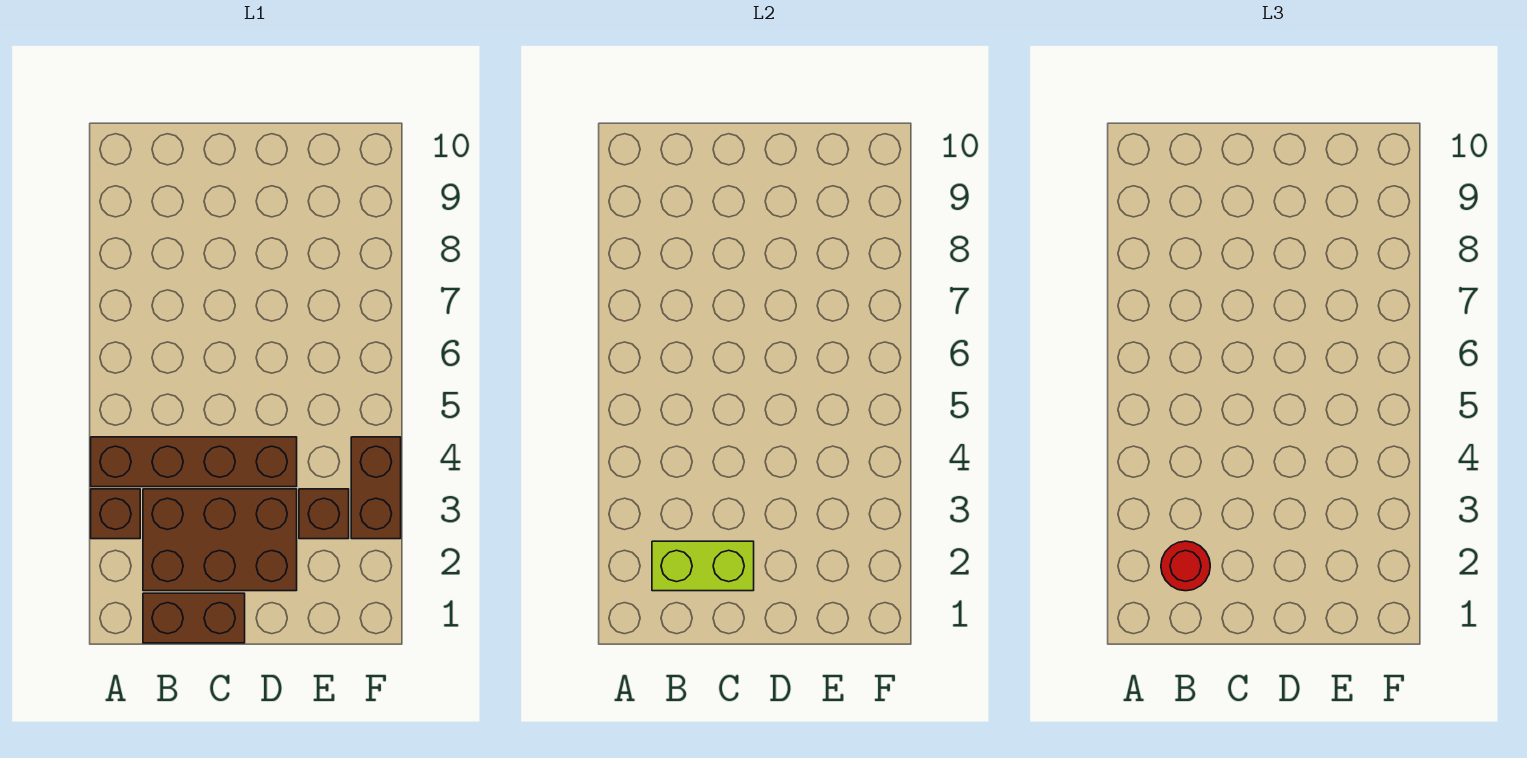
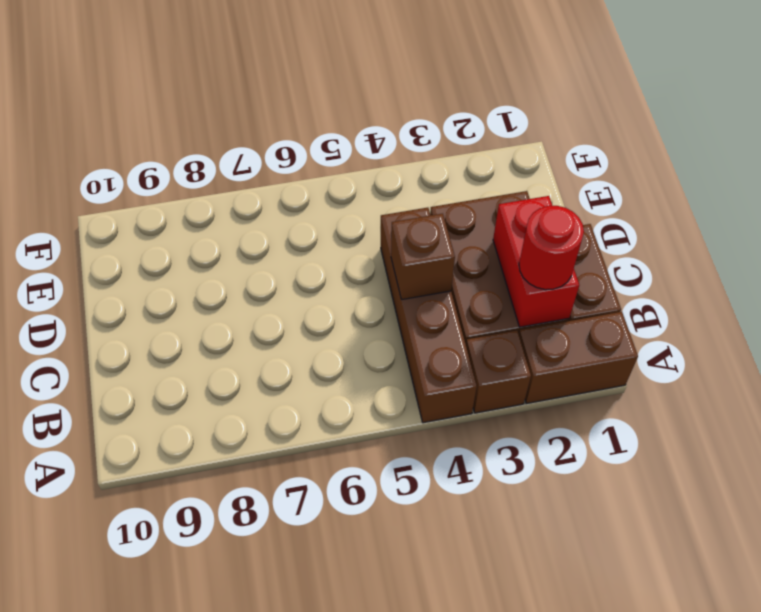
lime 1x2 brick [652,541,754,591] -> red 1x2 brick [493,196,579,327]
brown 1x1 brick [299,489,349,539] -> brown 1x1 brick moved to [391,214,455,300]
brown 1x2 brick [351,437,401,539] -> brown 1x2 brick moved to [519,312,638,404]

